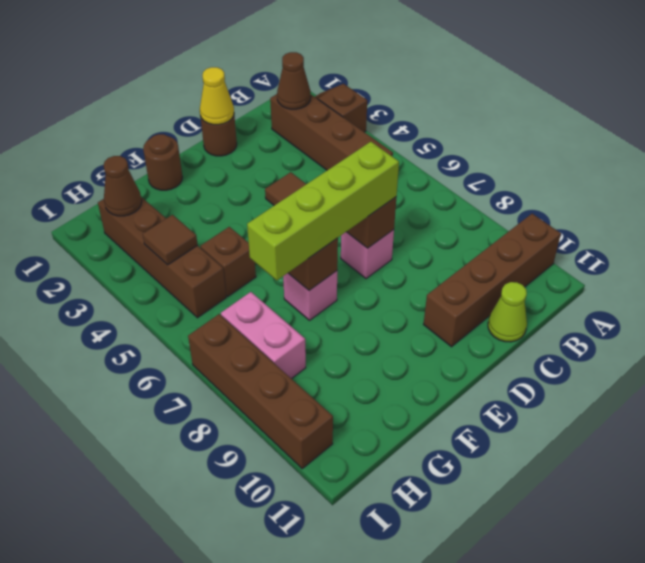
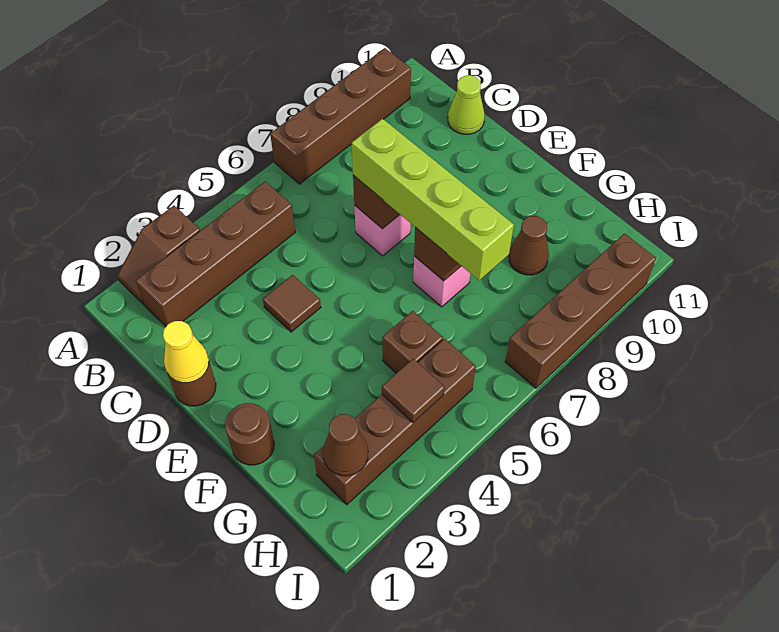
brown 1x4 brick [424,214,561,347] -> brown 1x4 brick turned to [270,48,411,184]
brown 1x1 cone [277,52,311,109] -> brown 1x1 cone moved to [509,216,549,275]
pink 1x2 brick [221,292,306,379] -> none

